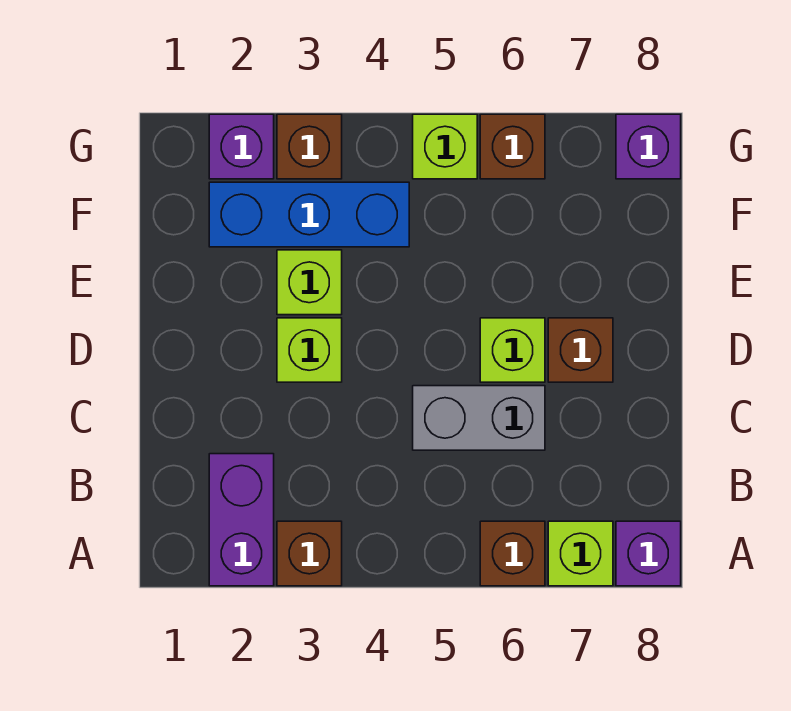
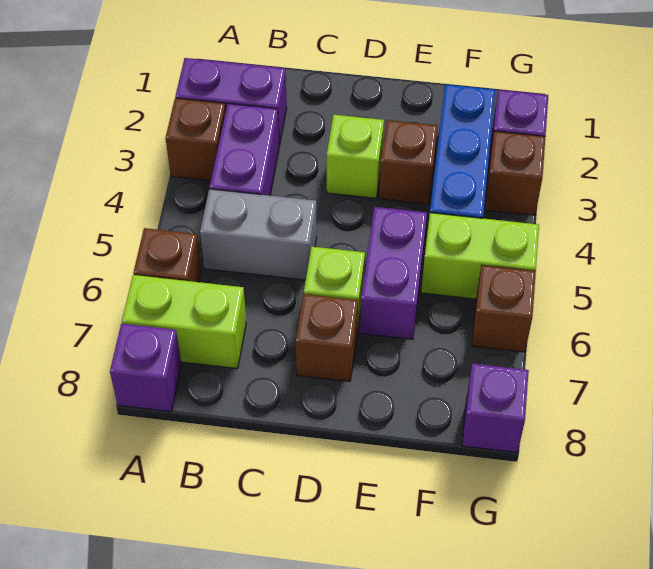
lime 1x1 brick [548,521,613,586] -> lime 1x2 brick [122,275,246,369]
none -> purple 1x2 brick [210,104,279,195]
grey 1x2 brick [413,386,545,450] -> grey 1x2 brick turned to [200,189,317,280]
lime 1x1 brick [277,250,342,315] -> brown 1x1 brick [379,120,437,204]
none -> purple 1x2 brick [360,207,427,340]
lime 1x1 brick [413,114,477,179] -> lime 1x2 brick [421,213,539,299]

